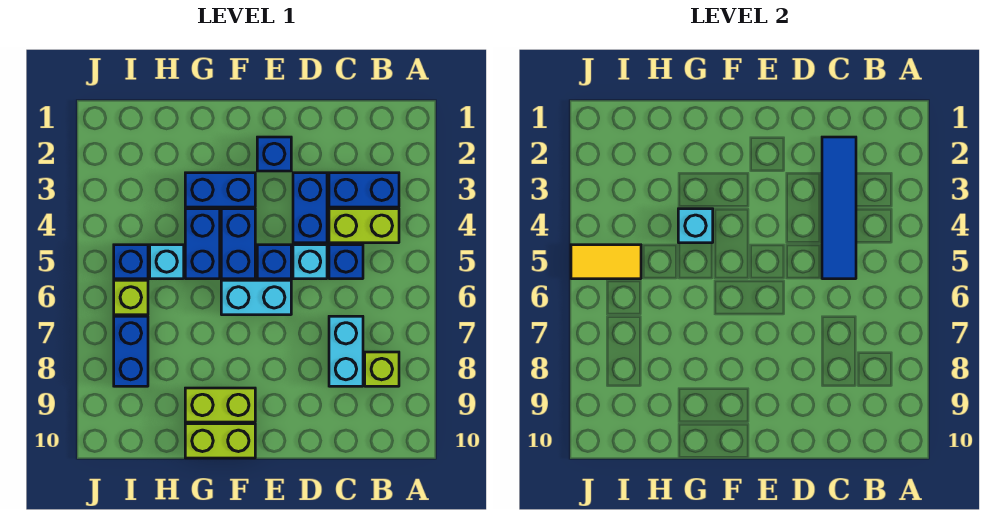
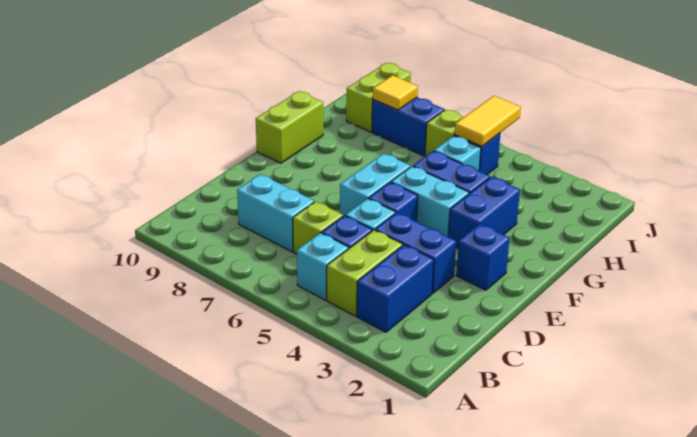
lime 1x1 brick [365,352,399,386] -> lime 1x1 brick moved to [293,201,343,254]
blue 1x4 tile [822,137,856,279] -> none
blue 1x2 brick [221,209,255,279] -> cyan 1x2 brick [391,166,469,237]
lime 1x2 brick [185,388,255,422] -> lime 1x2 brick moved to [346,63,411,132]
cyan 1x1 brick [678,209,713,243] -> cyan 1x1 brick moved to [297,233,349,300]
none -> yellow 1x1 tile [373,75,418,110]

